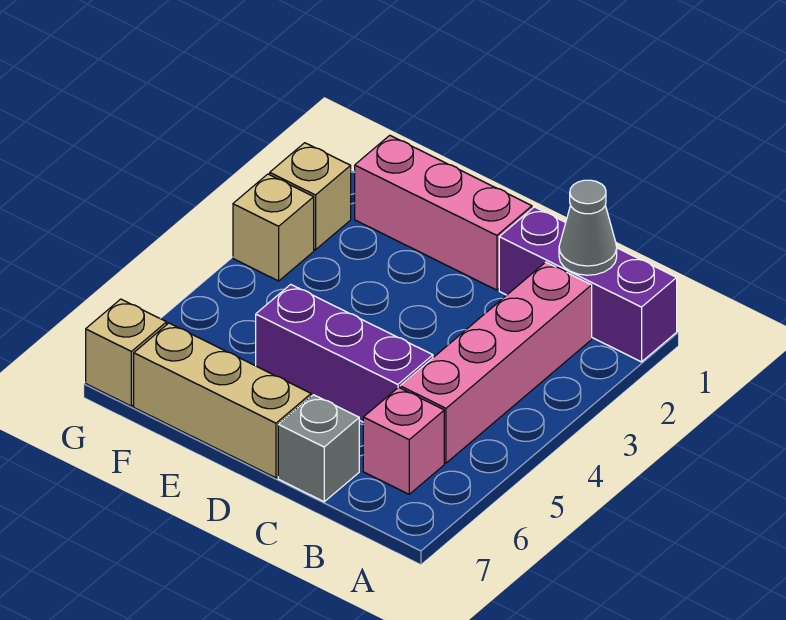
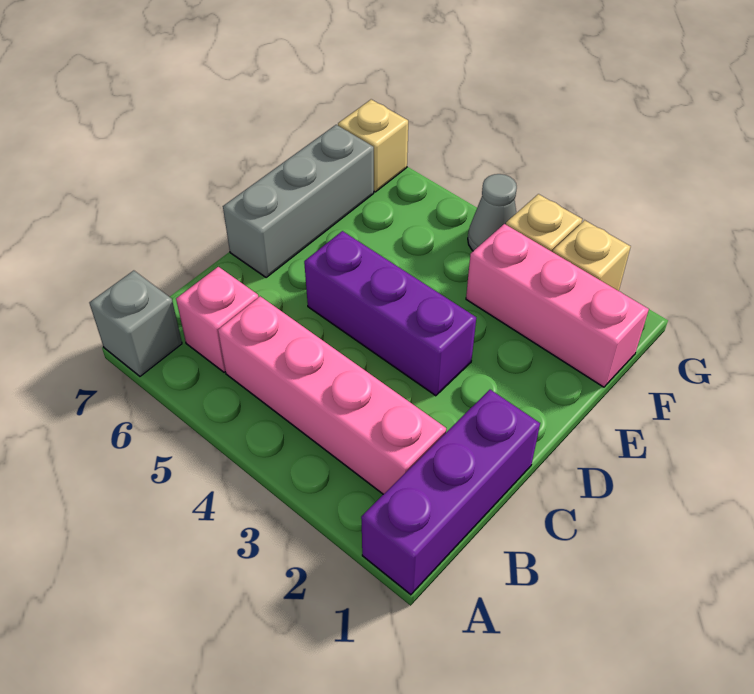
grey 1x1 cone [559,180,617,275] -> grey 1x1 cone moved to [468,174,517,251]
purple 1x3 brick [256,284,433,422] -> purple 1x3 brick turned to [304,231,476,396]
grey 1x1 brick [278,395,359,502] -> grey 1x1 brick moved to [89,271,182,376]
pink 1x3 brick [355,135,532,290] -> pink 1x3 brick turned to [466,224,649,387]
tan 1x3 brick [134,323,311,478] -> grey 1x3 brick [223,125,374,278]

